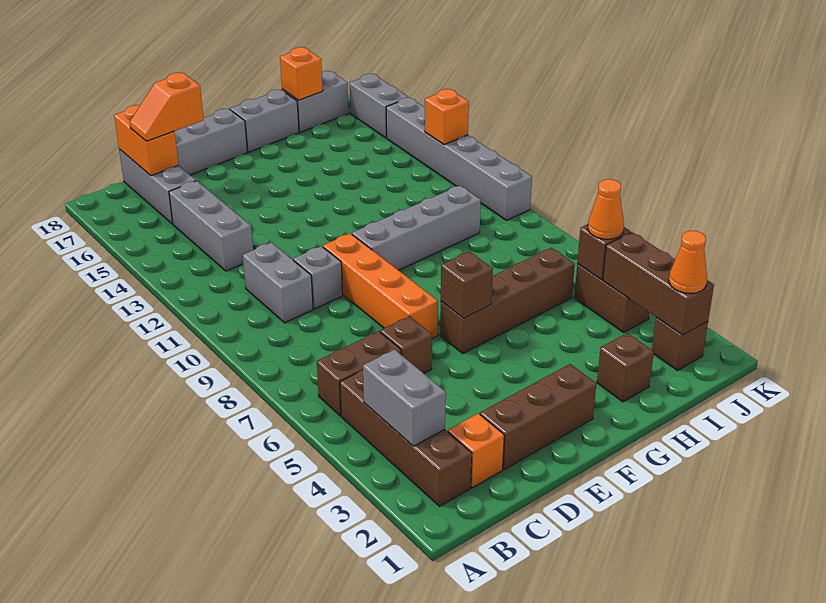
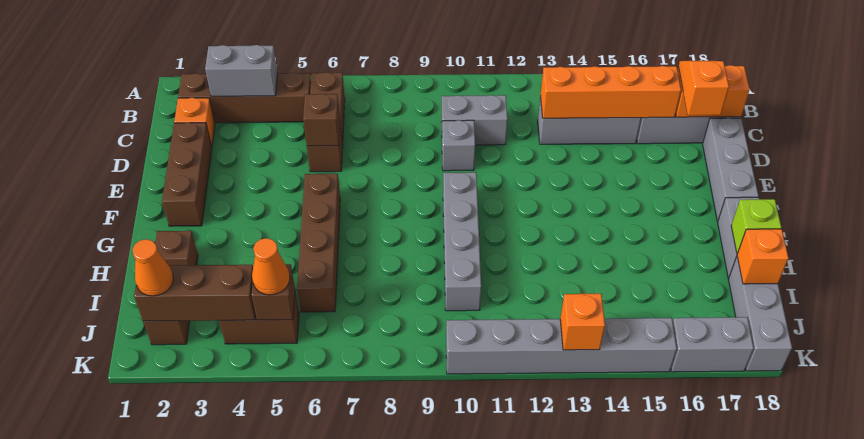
orange 1x4 brick [323,233,438,338] -> orange 1x4 brick moved to [540,66,681,118]
brown 1x1 brick [441,252,493,318] -> brown 1x1 brick moved to [303,94,340,146]
none -> lime 1x1 brick [731,199,781,254]
grey 1x2 brick [282,71,348,132] -> grey 1x3 brick [729,257,792,371]

